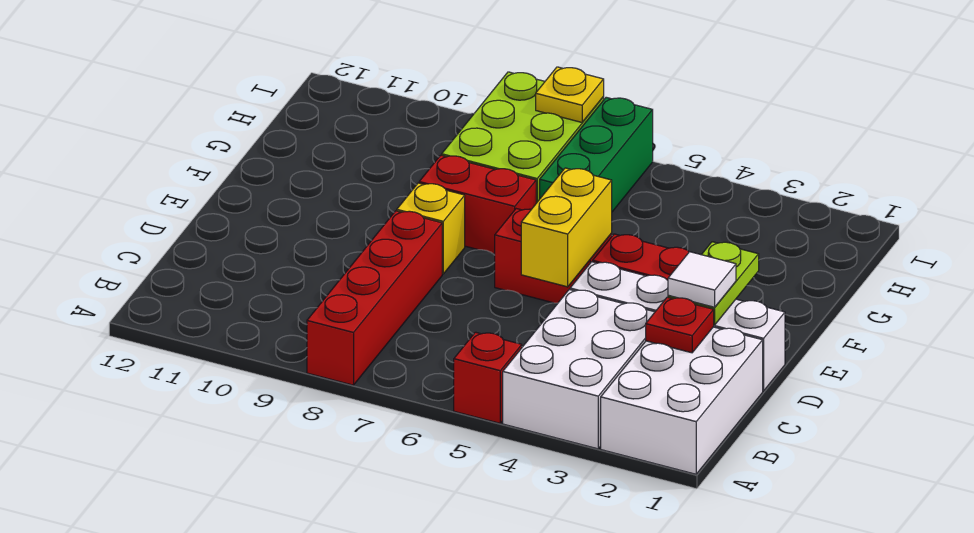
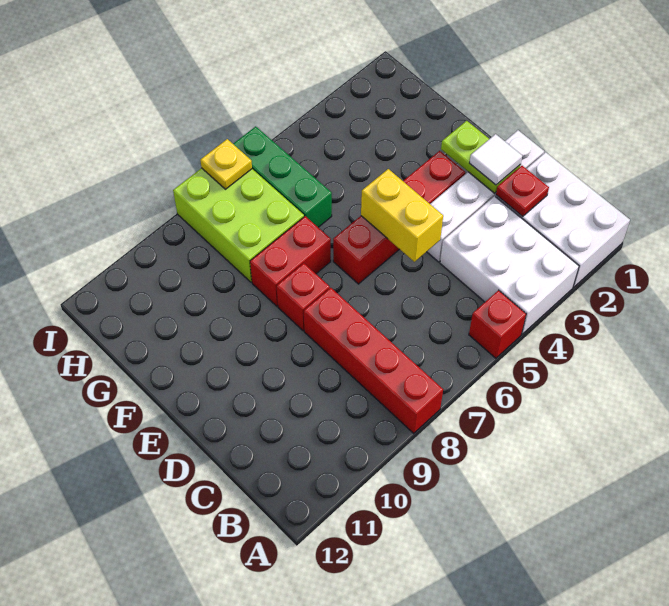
yellow 1x1 brick [397,183,465,274] -> red 1x1 brick [277,263,330,331]

